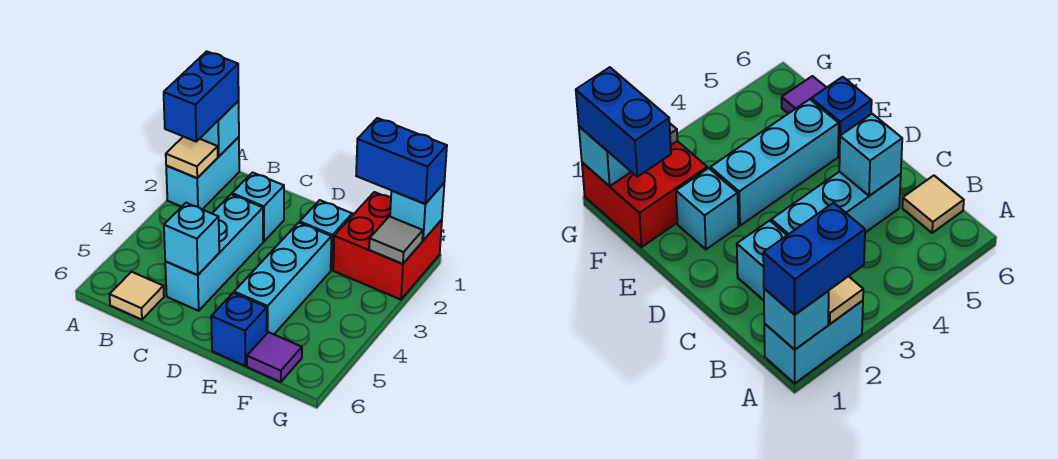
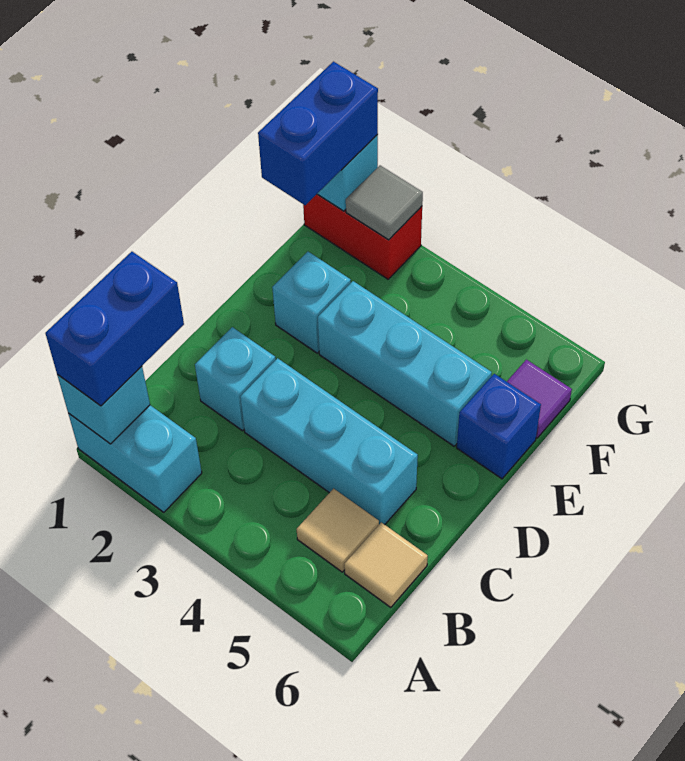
blue 1x2 brick [164,51,239,141] -> blue 1x2 brick turned to [45,252,184,406]
tan 1x1 tile [166,137,218,178] -> tan 1x1 tile moved to [297,489,379,572]
cyan 1x1 brick [164,203,219,275] -> none
red 2x2 brick [333,192,442,300] -> red 1x2 brick [303,194,422,279]

